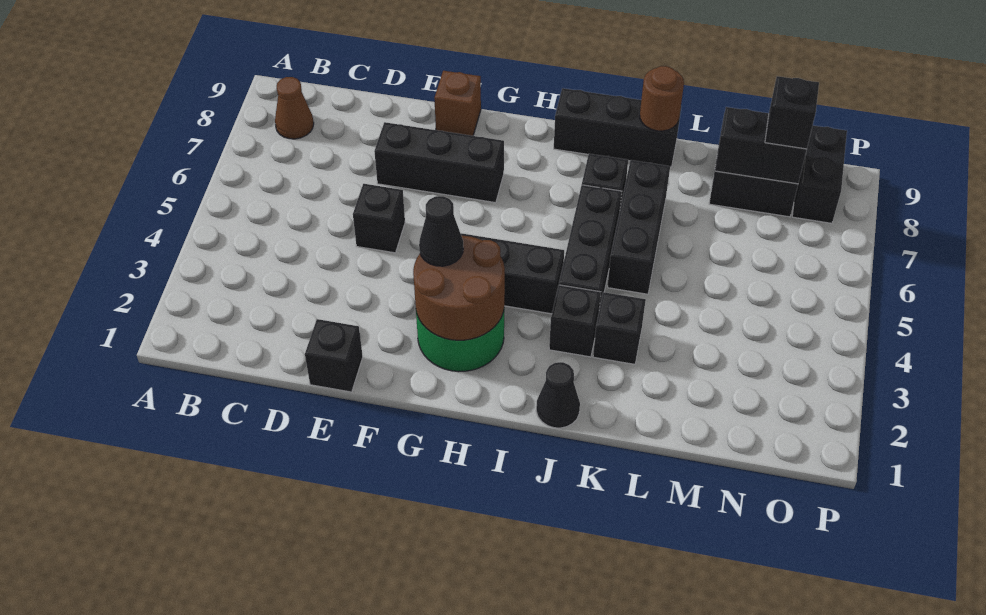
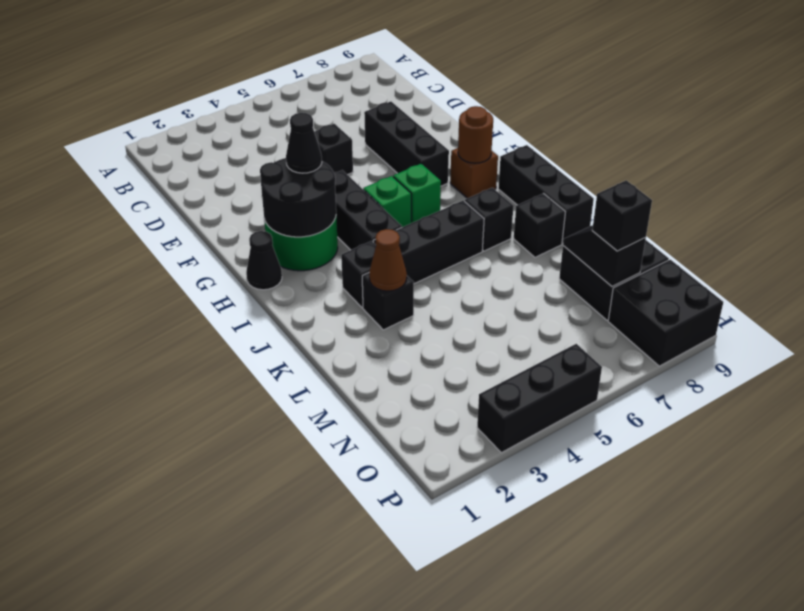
brown 1x1 cone [275,77,314,139] -> brown 1x1 cone moved to [369,229,407,291]
black 1x1 brick [305,319,363,392] -> black 1x1 brick moved to [514,193,565,257]
brown 1x1 brick [434,71,481,136] -> brown 1x1 brick moved to [450,148,498,198]
brown 2x2 round brick [413,236,505,340] -> black 2x2 round brick [260,158,336,237]
none -> green 1x1 brick [363,176,411,227]
none -> green 1x1 brick [393,164,441,223]
black 1x1 cone [536,362,580,428] -> black 1x1 cone moved to [246,231,282,290]
black 1x3 brick [608,160,670,294] -> black 1x3 brick moved to [477,344,602,453]
brown 1x1 round brick [640,66,684,131] -> brown 1x1 round brick moved to [458,106,493,163]
black 1x2 brick [715,107,807,184] -> black 1x2 slope [563,225,646,287]
black 1x2 brick [792,126,847,223] -> black 2x2 brick [608,260,723,366]

